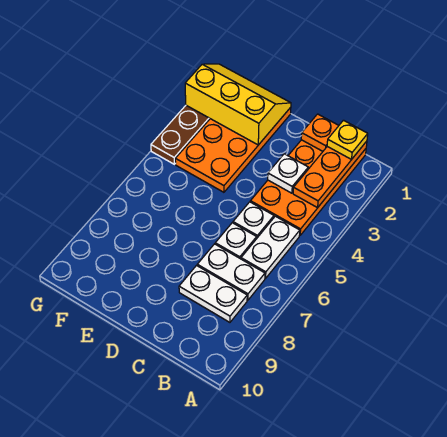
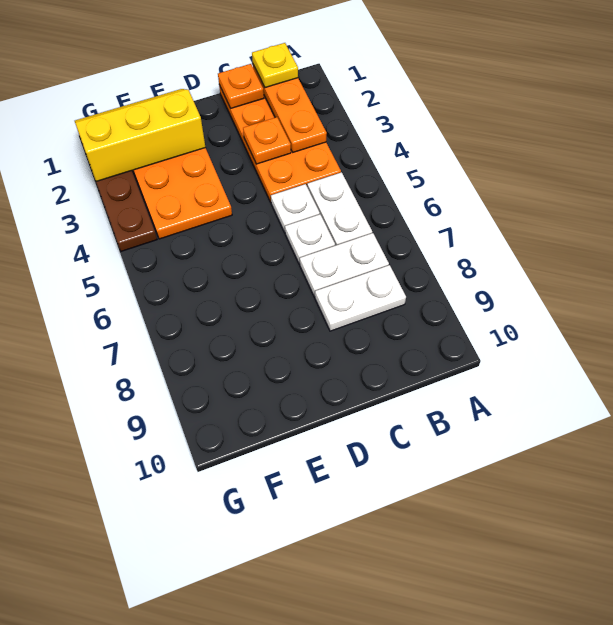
white 1x1 plate [268,154,308,193] -> orange 1x1 plate [243,117,291,164]

